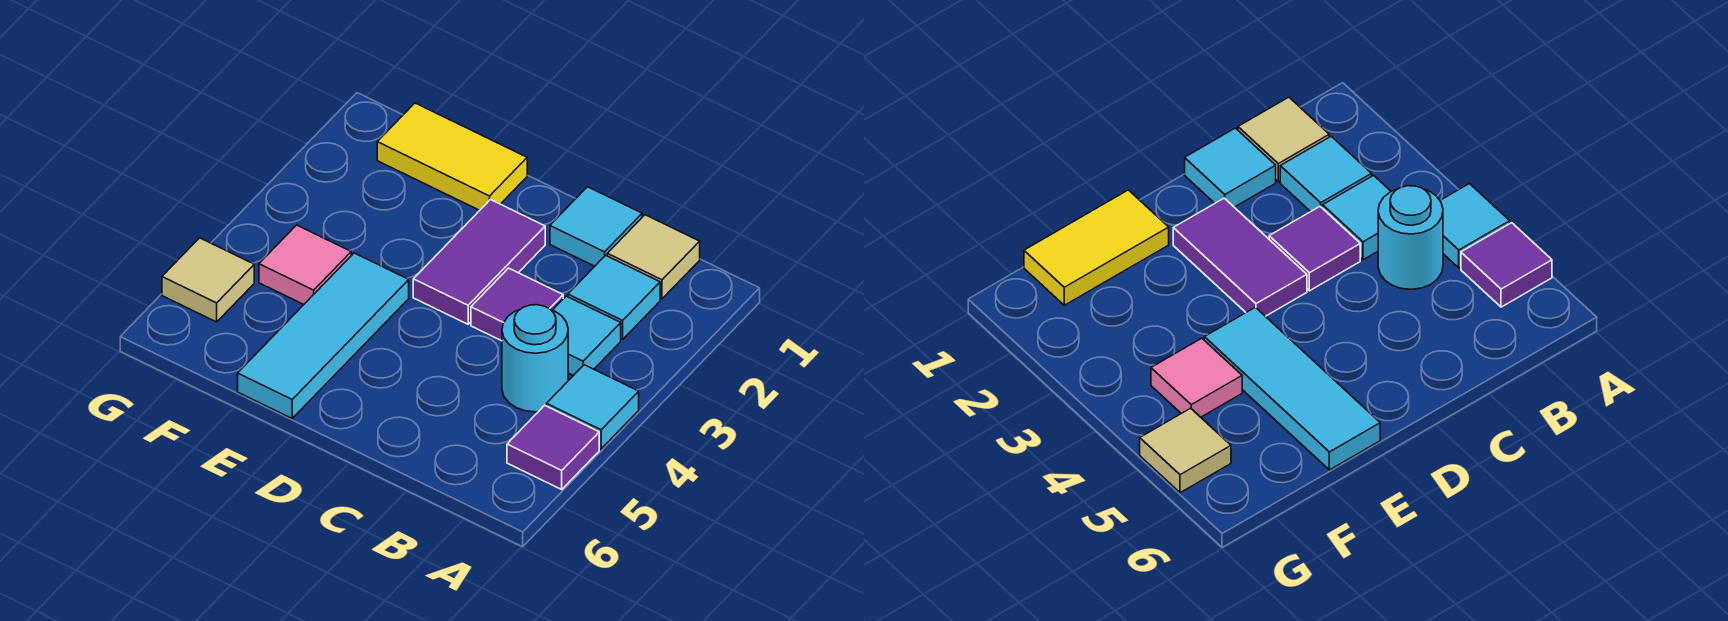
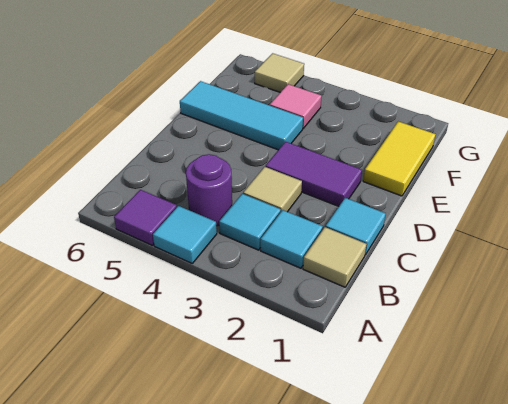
cyan 1x1 round brick [502,305,568,412] -> purple 1x1 round brick [186,154,232,226]
purple 1x1 tile [471,268,563,341] -> tan 1x1 tile [243,167,302,212]

